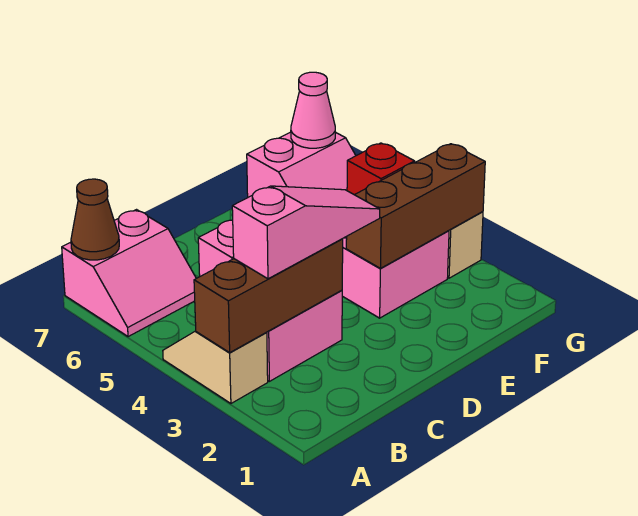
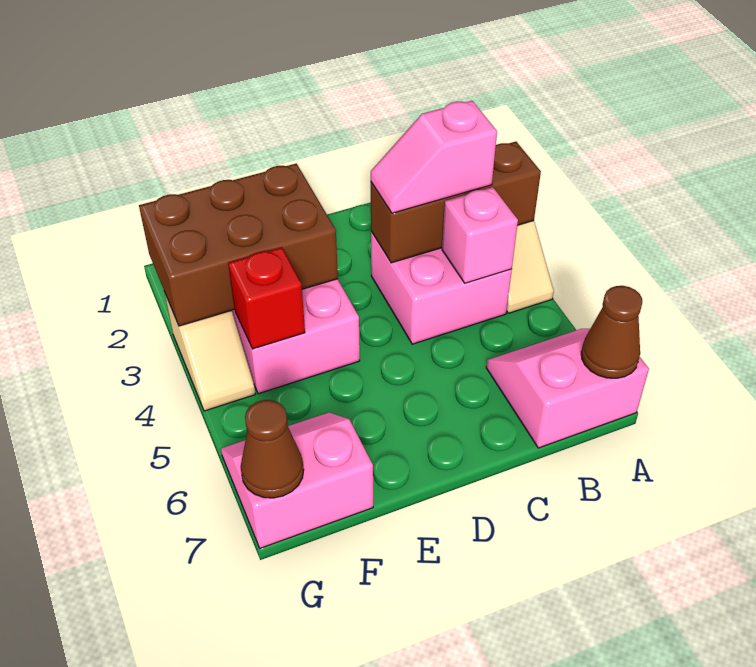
pink 1x3 slope [232,186,380,279] -> pink 1x2 slope [371,101,497,213]
brown 1x3 brick [346,144,485,268] -> brown 2x3 brick [139,164,338,326]
pink 1x1 cone [291,72,335,148] -> brown 1x1 cone [241,400,304,498]

